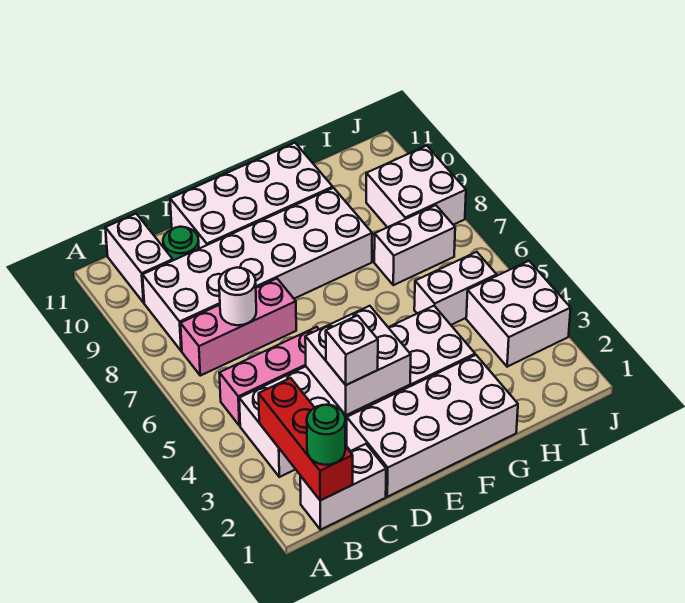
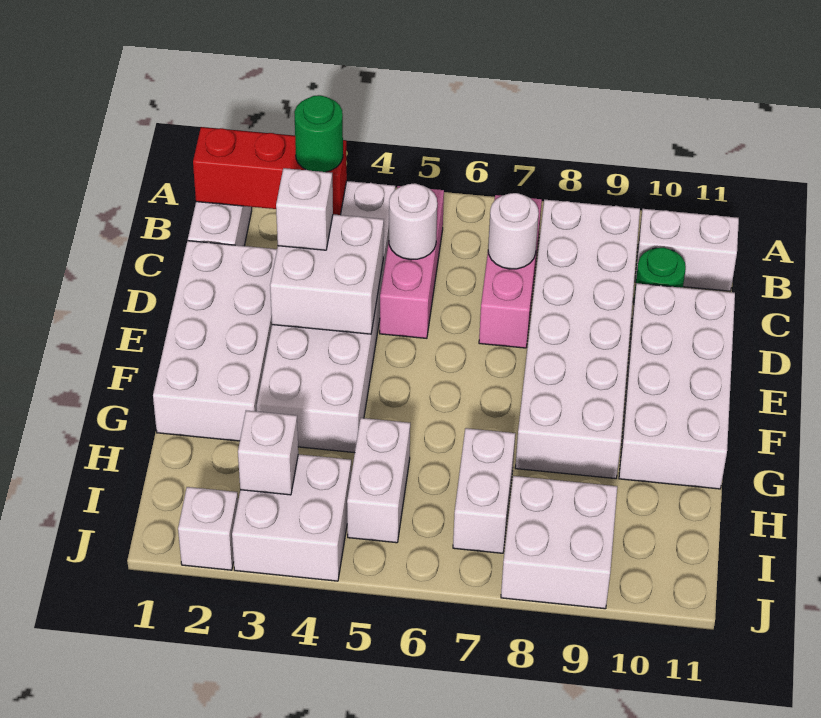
green 1x1 round brick [307,405,345,465] -> green 1x1 round brick moved to [294,95,343,172]
none -> white 1x1 round brick [389,183,437,260]
none -> white 1x1 brick [238,411,298,495]
none -> white 1x1 brick [178,487,238,570]

